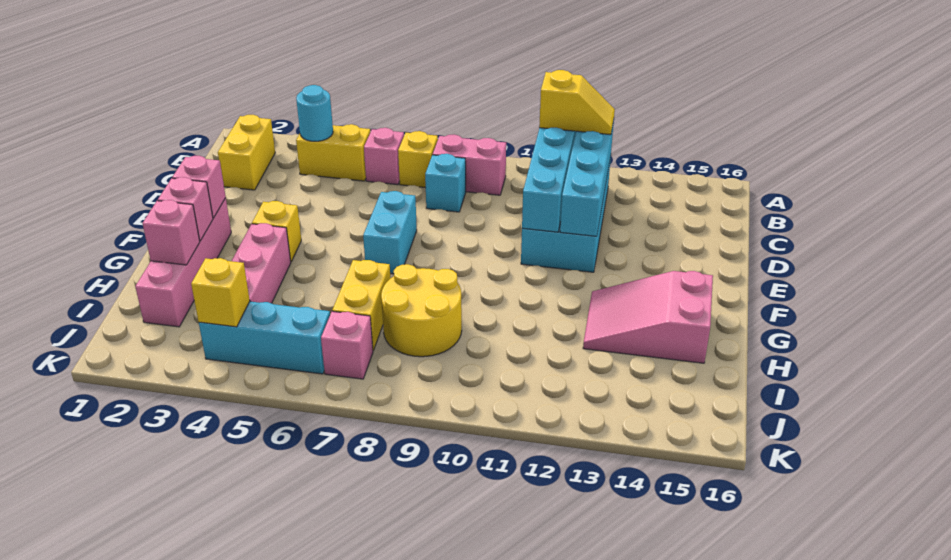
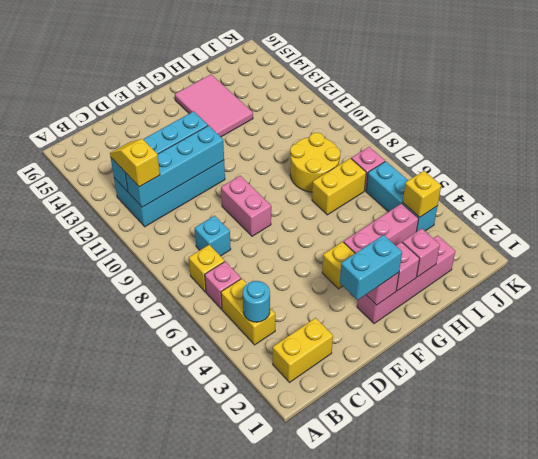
pink 1x2 brick [433,135,506,195] -> pink 1x2 brick moved to [221,176,271,236]
cyan 1x2 brick [363,191,417,274] -> cyan 1x2 brick moved to [340,235,402,300]
pink 2x3 slope [583,271,713,363] -> pink 2x3 tile [175,75,253,137]

